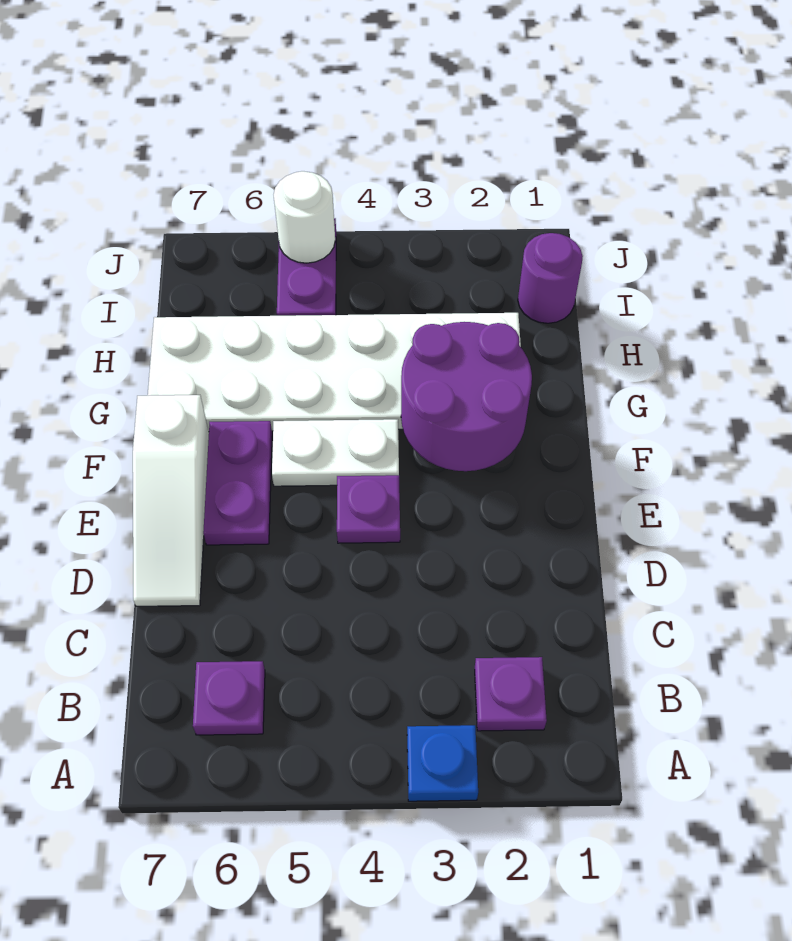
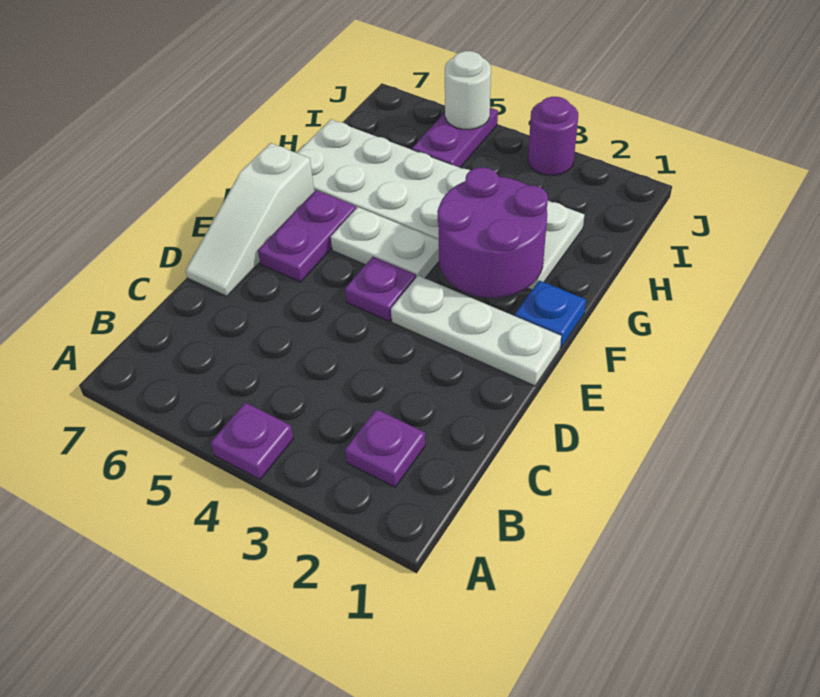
blue 1x1 plate [407,725,478,801] -> blue 1x1 plate moved to [515,281,586,348]
purple 1x1 plate [193,661,265,735] -> purple 1x1 plate moved to [211,403,293,480]
none -> white 1x3 plate [391,276,561,386]
purple 1x1 round brick [518,233,583,323] -> purple 1x1 round brick moved to [528,97,578,175]

